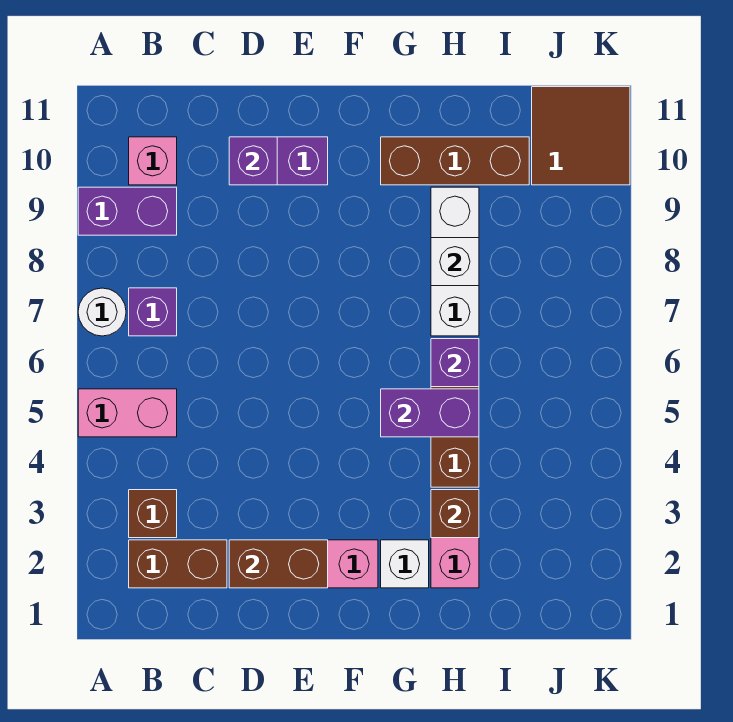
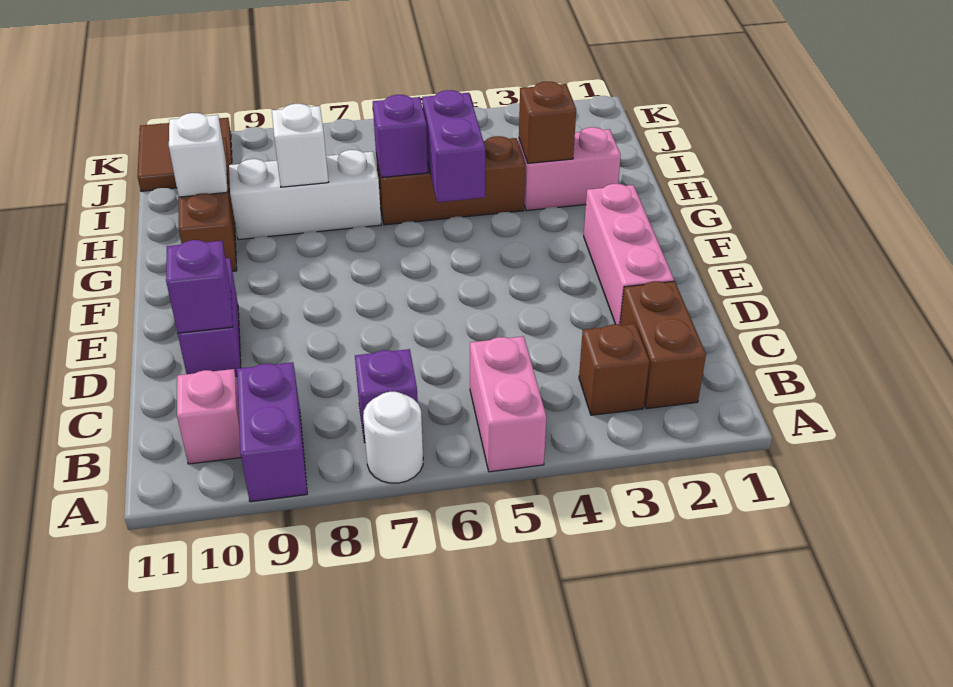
brown 1x2 brick [229,540,328,588] -> none
white 1x1 brick [381,540,429,588] -> white 1x1 brick moved to [169,113,227,197]

